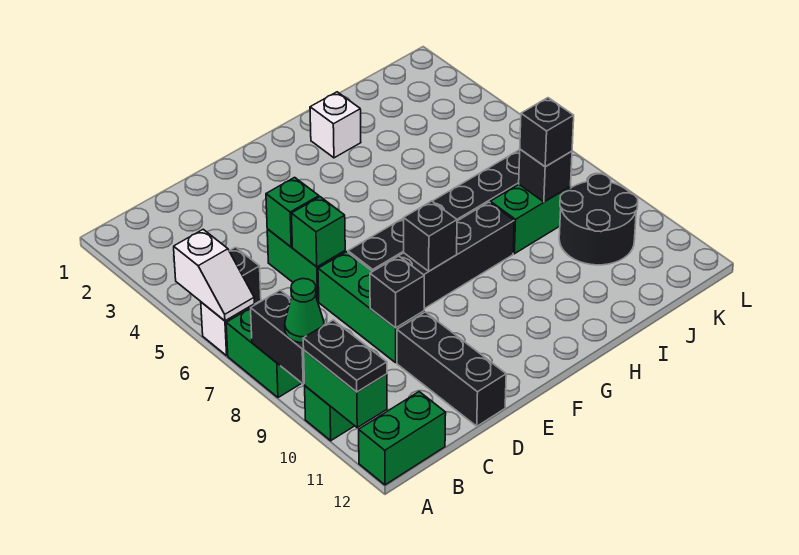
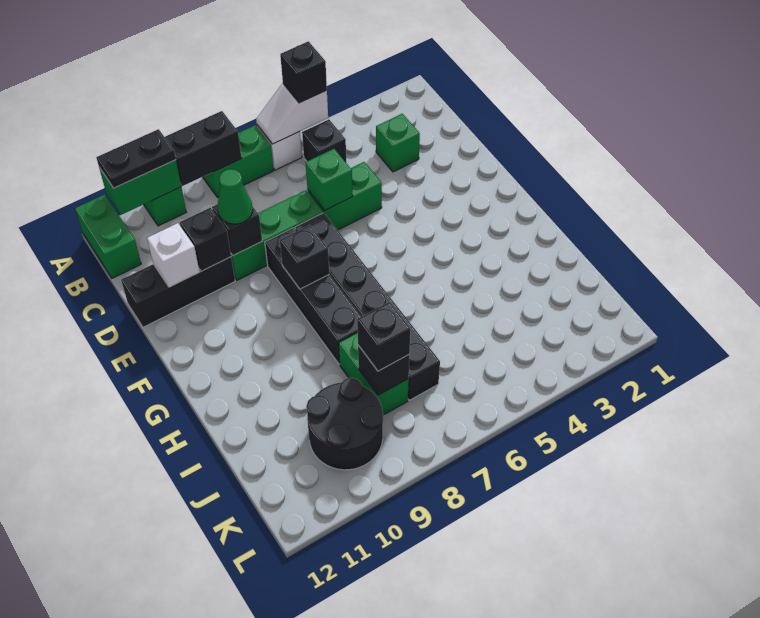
none -> black 1x1 brick [280,41,327,103]
green 1x1 cone [285,279,324,343] -> green 1x1 cone moved to [217,169,253,224]
green 1x1 brick [266,177,319,247] -> green 1x1 brick moved to [376,114,420,172]
none -> black 1x1 brick [180,208,231,271]
white 1x1 brick [310,92,361,158] -> white 1x1 brick moved to [147,223,199,287]

